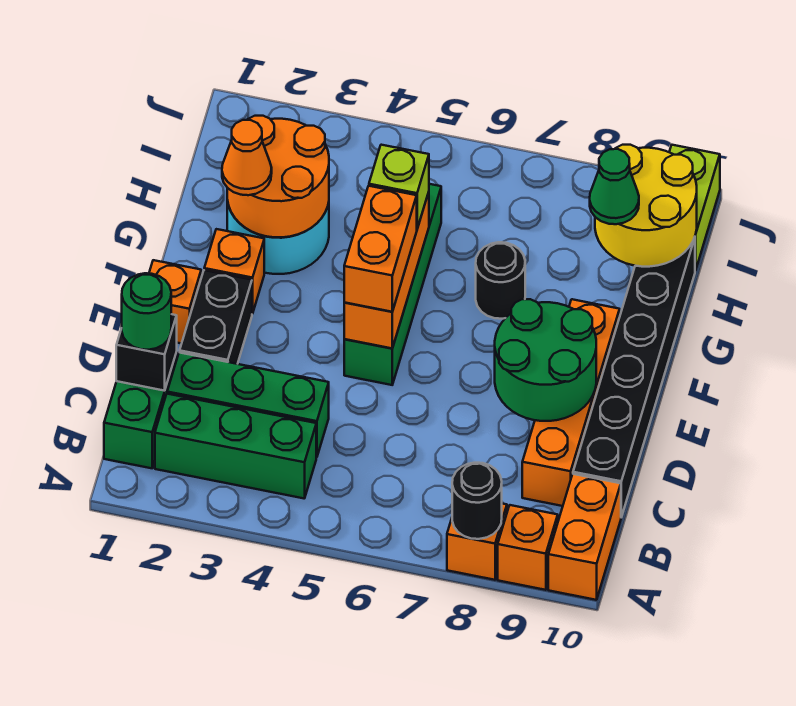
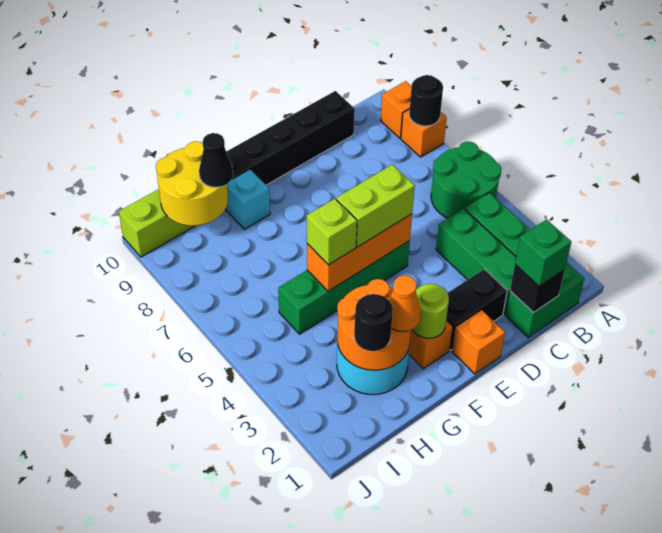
orange 1x2 brick [548,474,621,600] -> none
green 1x1 round brick [122,273,171,350] -> green 1x1 brick [515,220,571,286]
orange 1x4 brick [522,299,620,506] -> none
green 2x2 round brick [495,299,596,421] -> green 2x2 round brick moved to [431,142,501,218]
orange 1x2 brick [344,186,417,312] -> lime 1x2 brick [336,165,415,247]
none -> lime 1x1 round brick [412,284,449,338]
black 1x1 round brick [476,242,525,319] -> black 1x1 round brick moved to [354,294,393,351]
none -> cyan 1x1 brick [226,169,270,229]
green 1x1 cone [590,149,639,224] -> black 1x1 cone [199,133,233,187]

